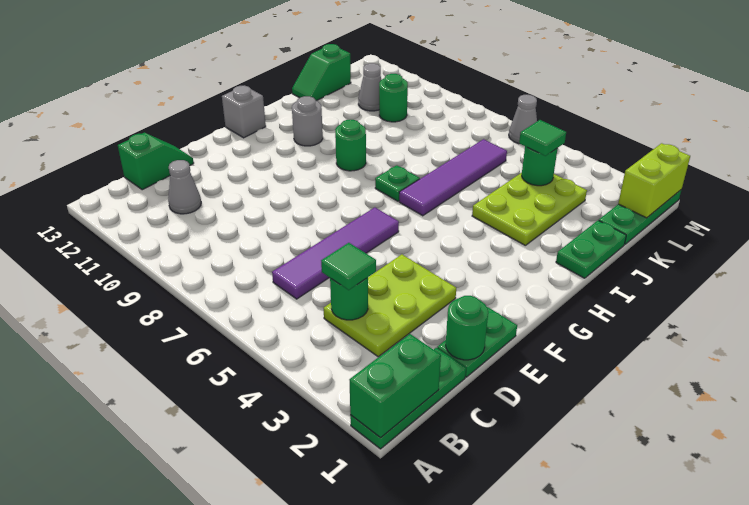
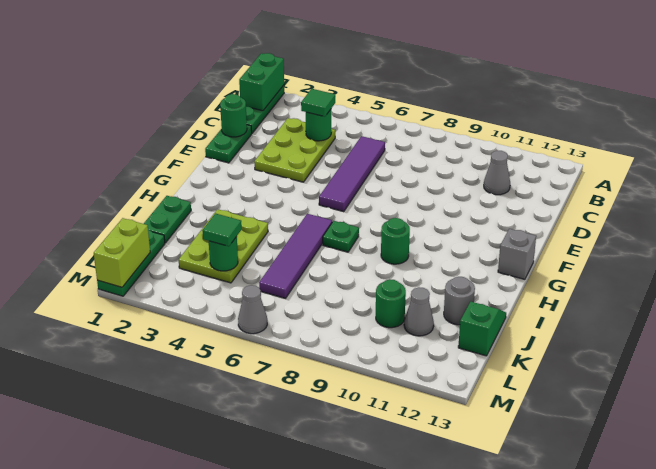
green 1x2 slope [118,133,194,190] -> none
grey 1x1 round brick [292,96,323,146] -> grey 1x1 round brick moved to [444,277,475,325]

